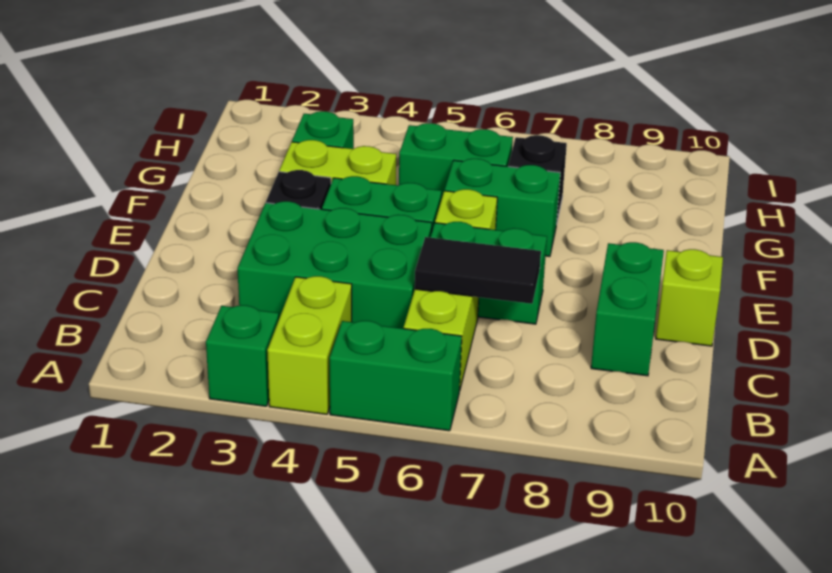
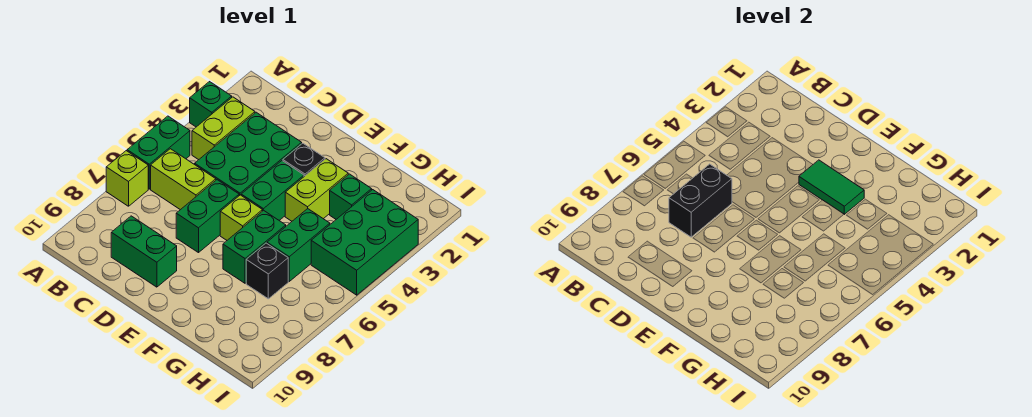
lime 1x2 brick [267,276,352,414] -> lime 1x2 brick turned to [192,97,255,160]
black 1x2 tile [415,237,541,304] -> black 1x2 brick [669,164,732,237]
lime 1x1 brick [656,249,723,346] -> lime 1x1 brick moved to [106,151,148,206]
none -> green 1x2 tile [799,160,864,214]
none -> green 2x3 brick [311,190,418,295]

